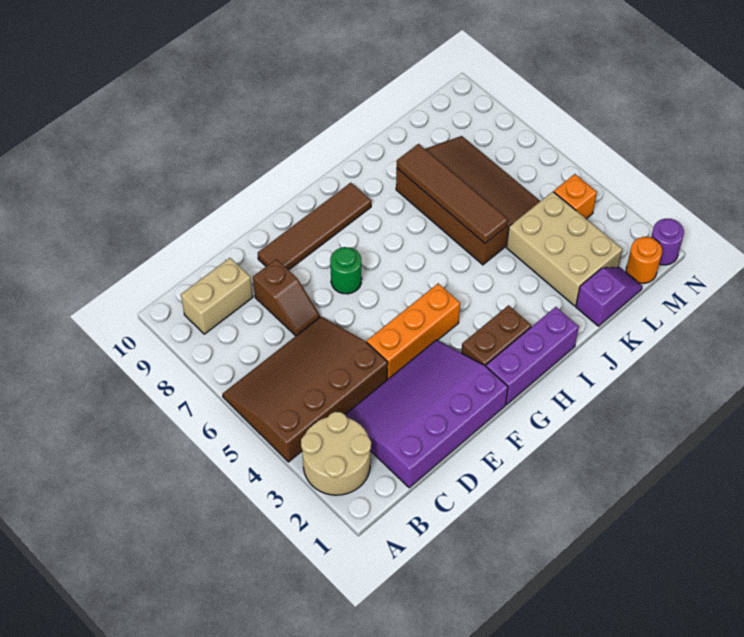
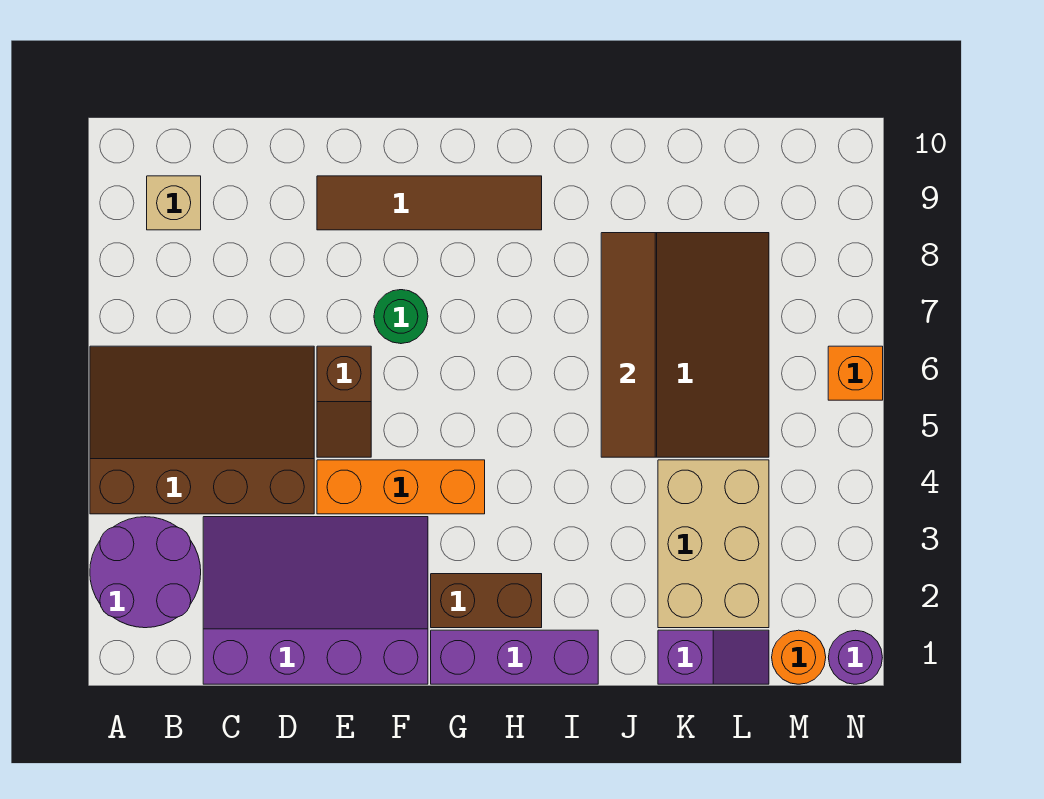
tan 2x2 round brick [301,412,371,495] -> purple 2x2 round brick [90,517,201,628]
tan 1x2 brick [181,258,253,334] -> tan 1x1 brick [147,176,201,230]
brown 1x2 slope [253,259,320,336] -> brown 1x2 slope moved to [317,346,371,457]
orange 1x1 brick [554,174,597,219] -> orange 1x1 brick moved to [828,346,883,400]

